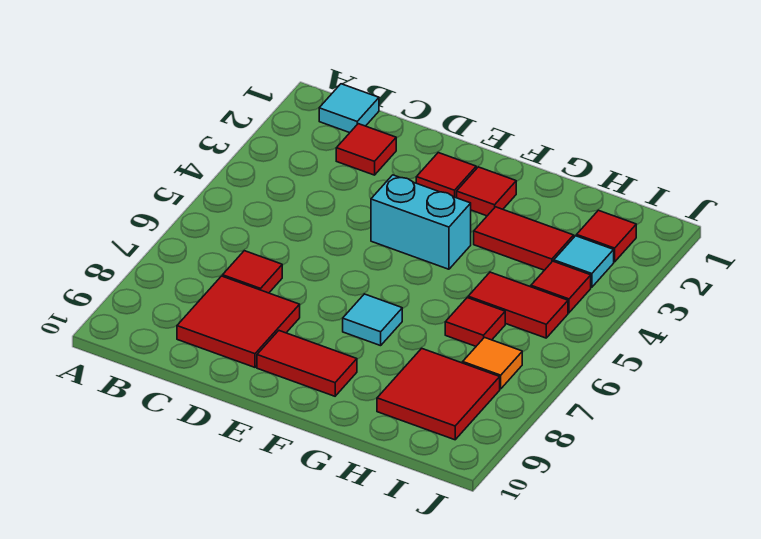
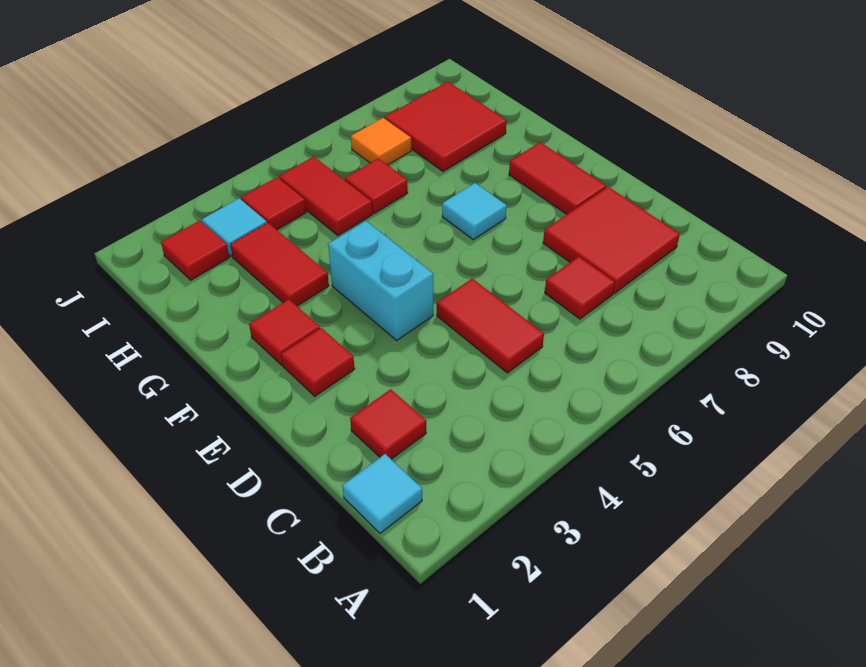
none -> red 1x2 tile [437,279,544,373]

